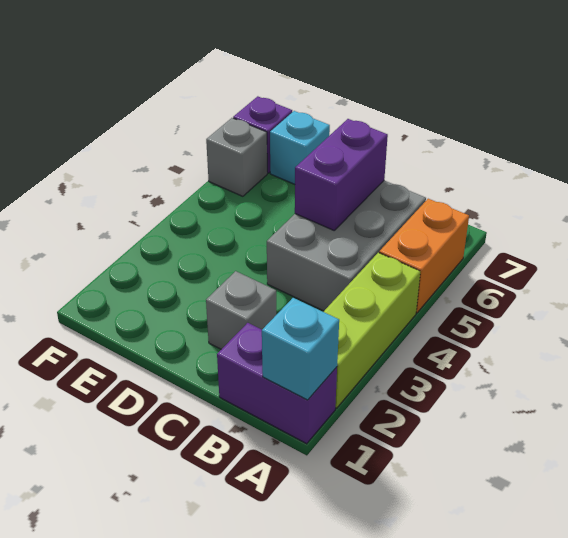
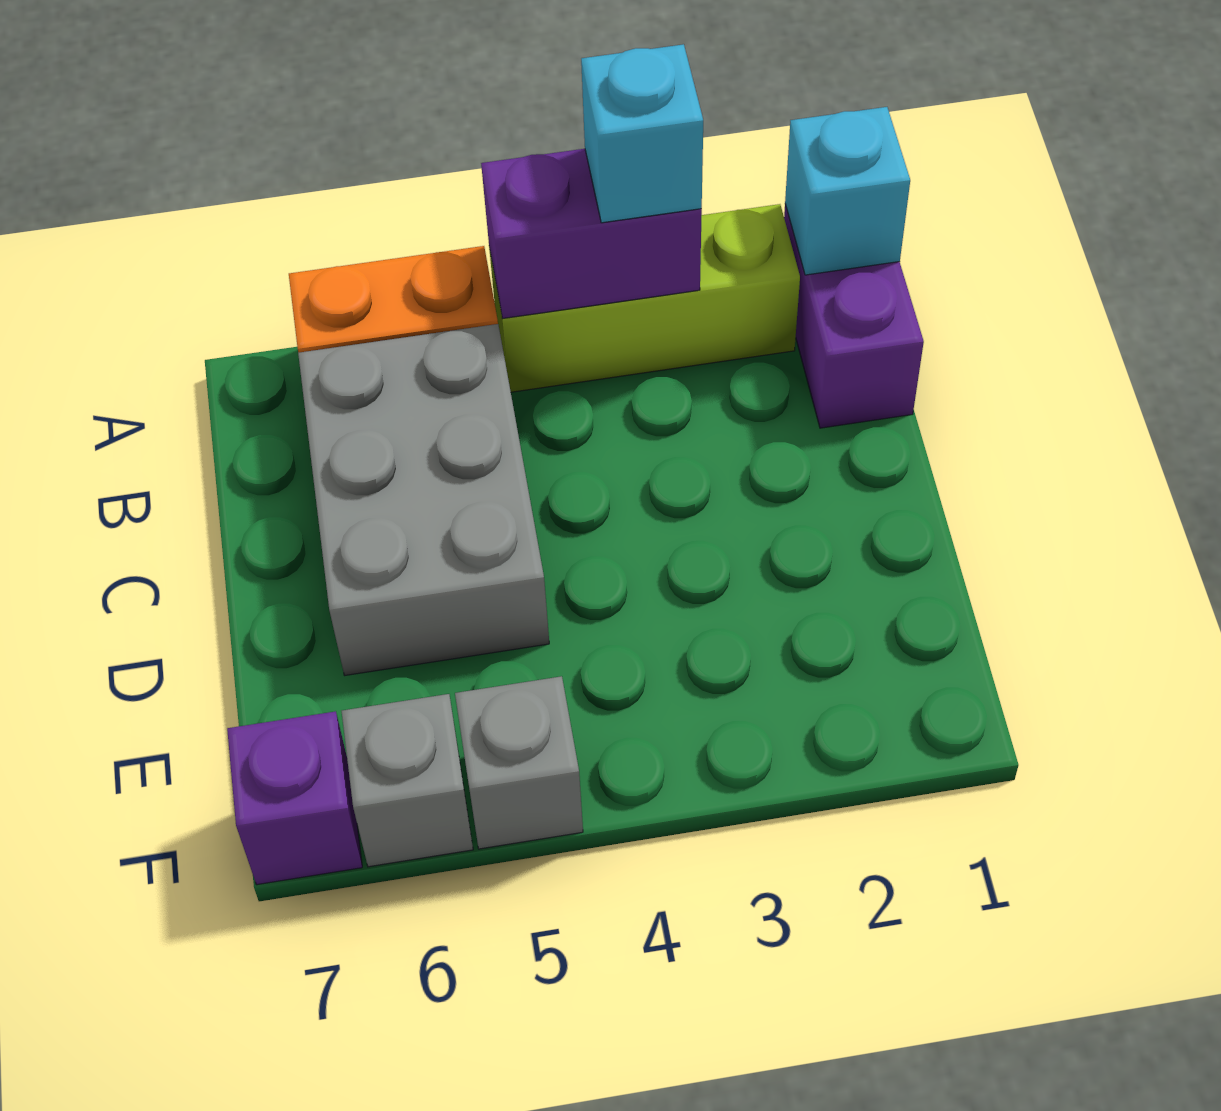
grey 2x3 brick [267,181,426,311] -> grey 2x3 brick turned to [298,324,549,675]
grey 1x1 brick [206,271,276,349] -> grey 1x1 brick moved to [455,676,583,849]
purple 1x2 brick [295,119,388,230] -> purple 1x2 brick moved to [481,149,702,319]
cyan 1x1 brick [270,111,330,184] -> cyan 1x1 brick moved to [581,44,703,223]

